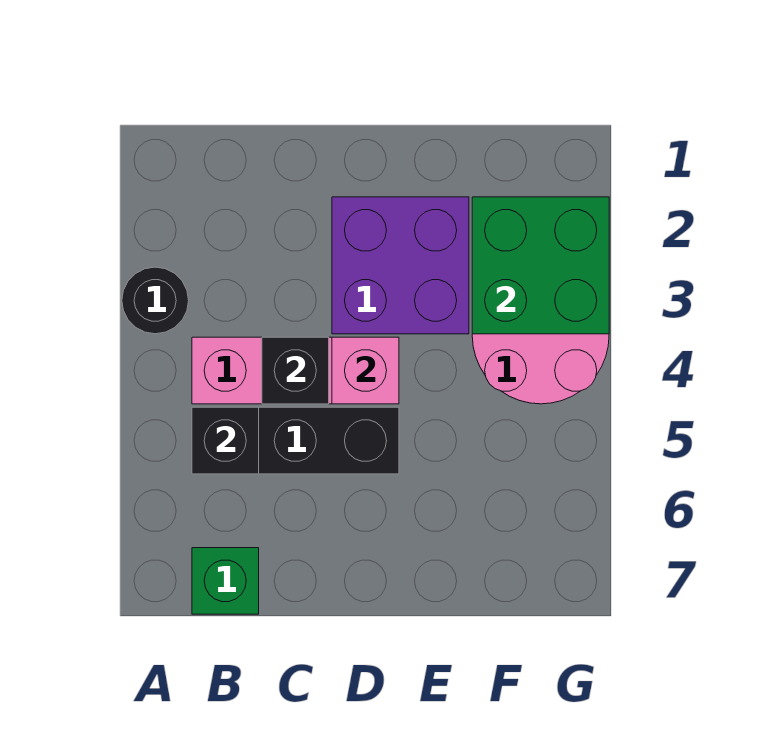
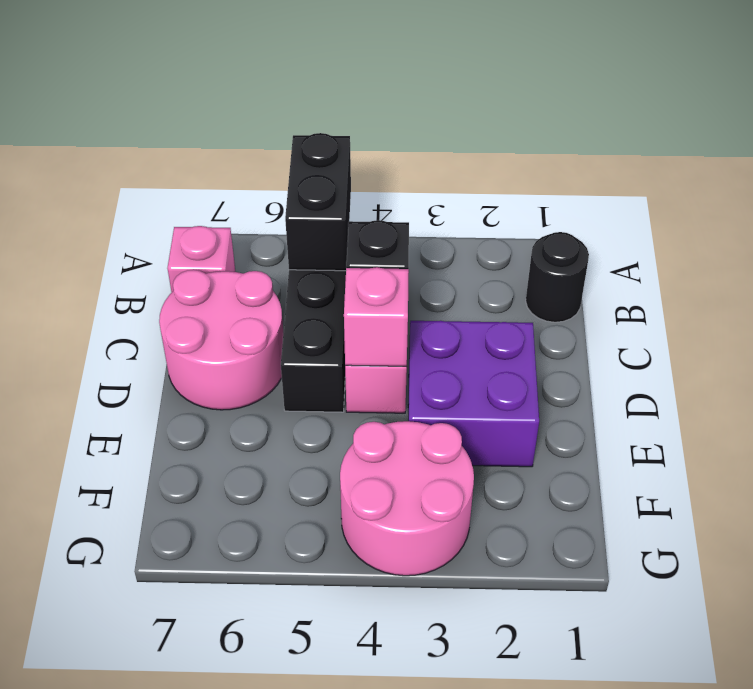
black 1x1 round brick [122,267,189,334] -> black 1x1 round brick moved to [526,232,589,322]
black 1x1 brick [192,407,259,474] -> black 1x2 brick [285,133,351,271]
green 1x1 brick [192,548,259,614] -> pink 1x1 brick [167,226,235,292]
none -> pink 2x2 round brick [159,270,283,410]
green 2x2 brick [472,197,609,334] -> none

